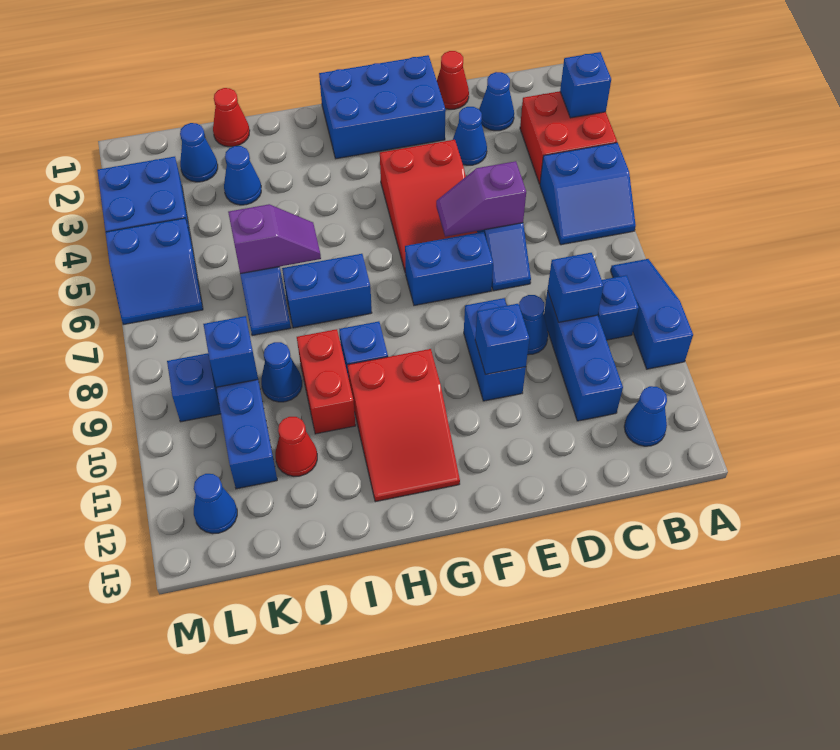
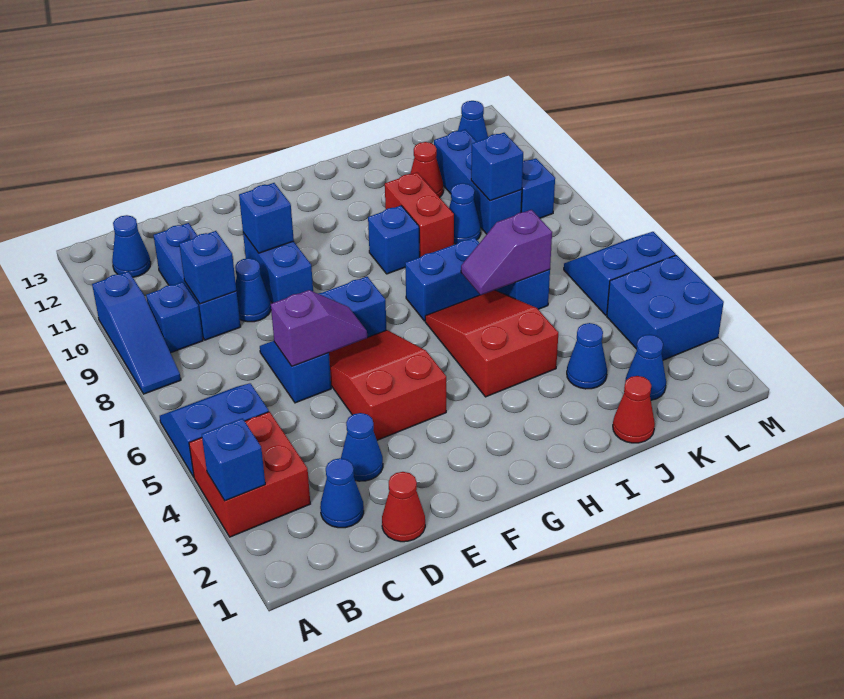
blue 2x3 brick [319,55,446,159] -> none
red 2x3 slope [347,349,460,502] -> red 2x3 slope moved to [425,290,558,397]

